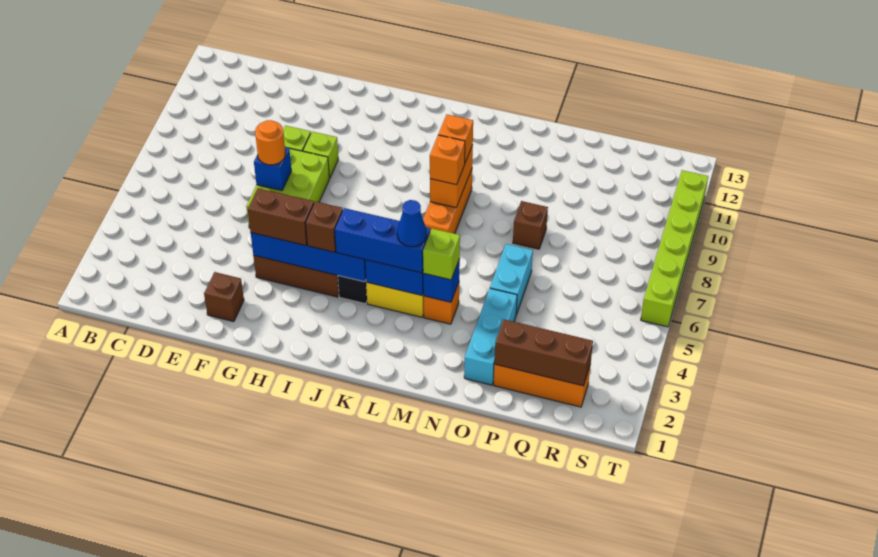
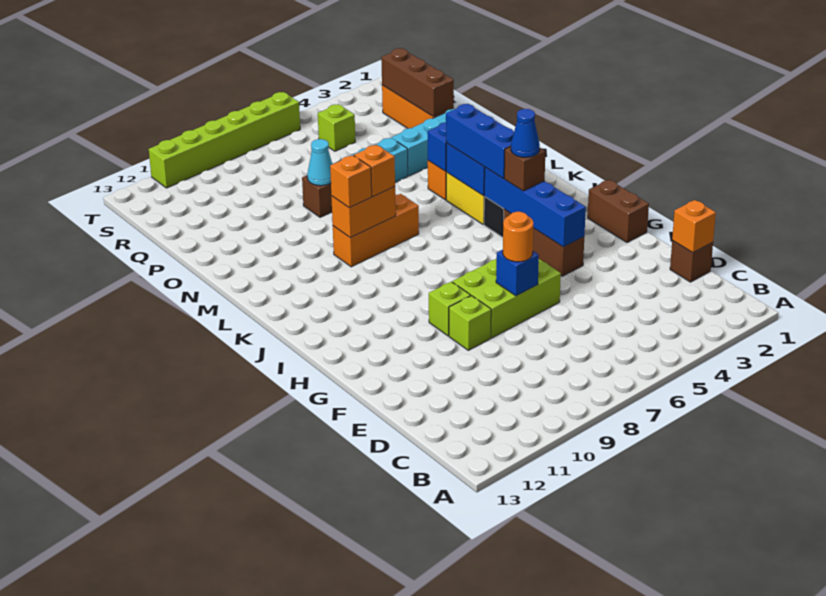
none -> orange 1x1 brick [672,200,716,253]
brown 1x1 brick [204,272,244,322] -> brown 1x1 brick moved to [670,240,713,282]
brown 1x2 brick [248,188,314,245] -> brown 1x2 brick moved to [588,180,649,243]
blue 1x1 cone [397,200,427,247] -> blue 1x1 cone moved to [511,109,540,157]
lime 1x1 brick [423,229,460,280] -> lime 1x1 brick moved to [318,104,355,151]
none -> cyan 1x1 cone [307,139,332,186]

